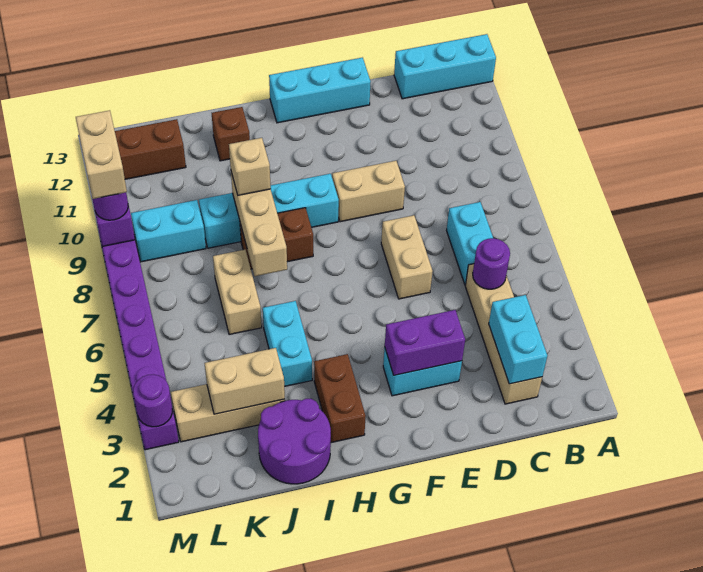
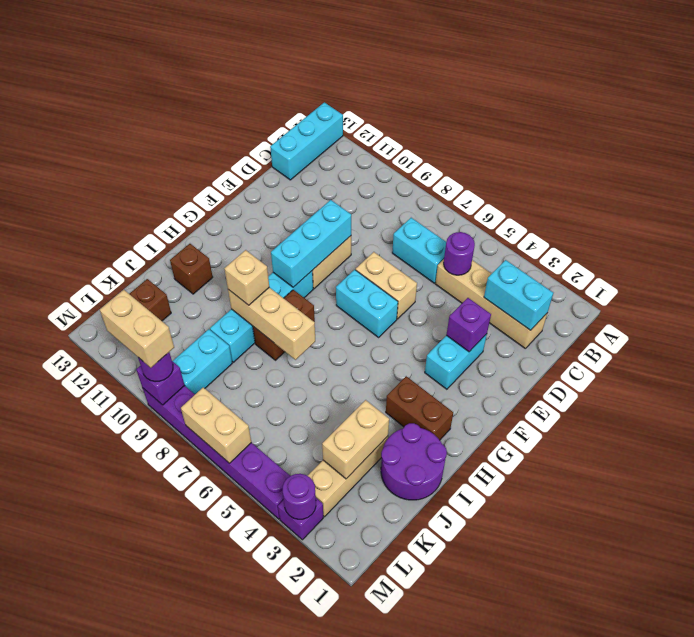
purple 1x2 brick [385,310,465,375] -> purple 1x1 brick [447,298,491,352]
cyan 1x3 brick [269,58,371,123] -> cyan 1x3 brick moved to [271,200,351,287]
cyan 1x2 brick [263,301,312,386] -> cyan 1x2 brick moved to [336,270,398,337]
tan 1x2 brick [213,250,262,335] -> tan 1x2 brick moved to [181,387,251,463]

